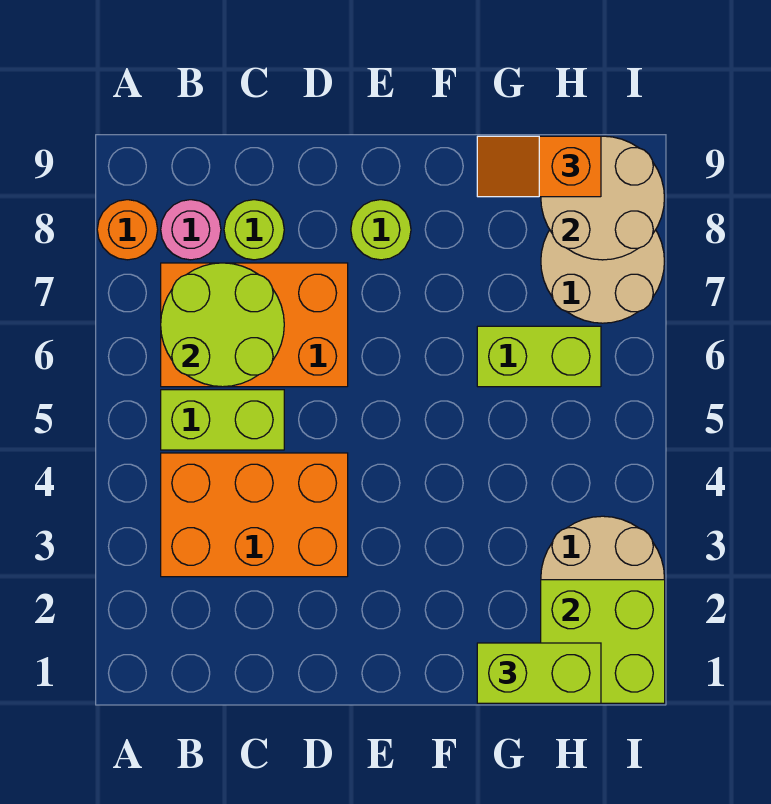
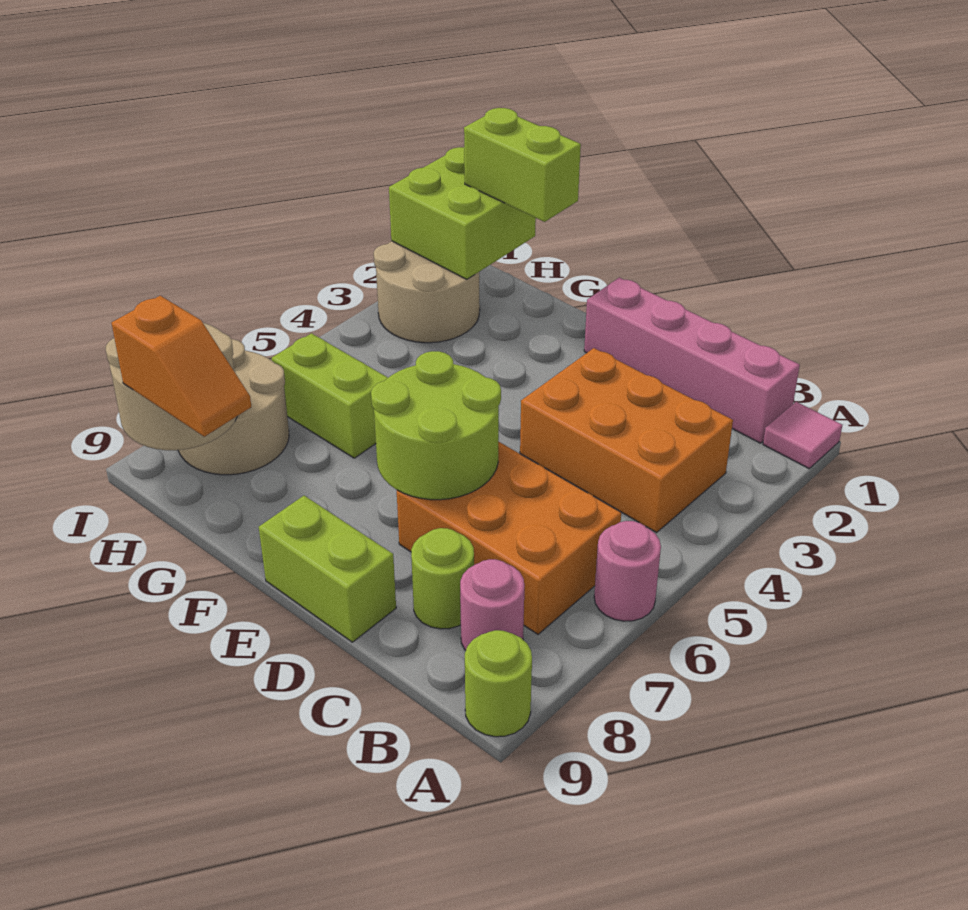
none -> pink 1x1 tile [763,402,842,468]
none -> pink 1x1 round brick [594,521,661,621]
orange 1x1 round brick [97,200,158,260] -> none
none -> pink 1x4 brick [584,277,800,443]
lime 1x2 brick [161,390,284,450] -> lime 1x2 brick moved to [259,496,396,642]
lime 2x2 round brick [161,263,284,387] -> lime 2x2 round brick moved to [371,351,501,500]
lime 1x1 round brick [351,200,411,260] -> lime 1x1 round brick moved to [465,630,532,737]

